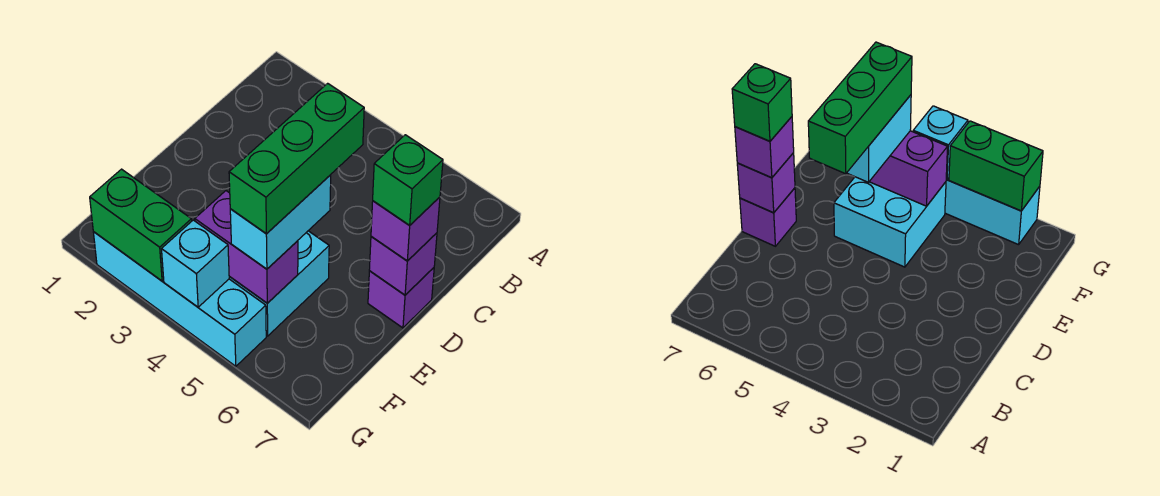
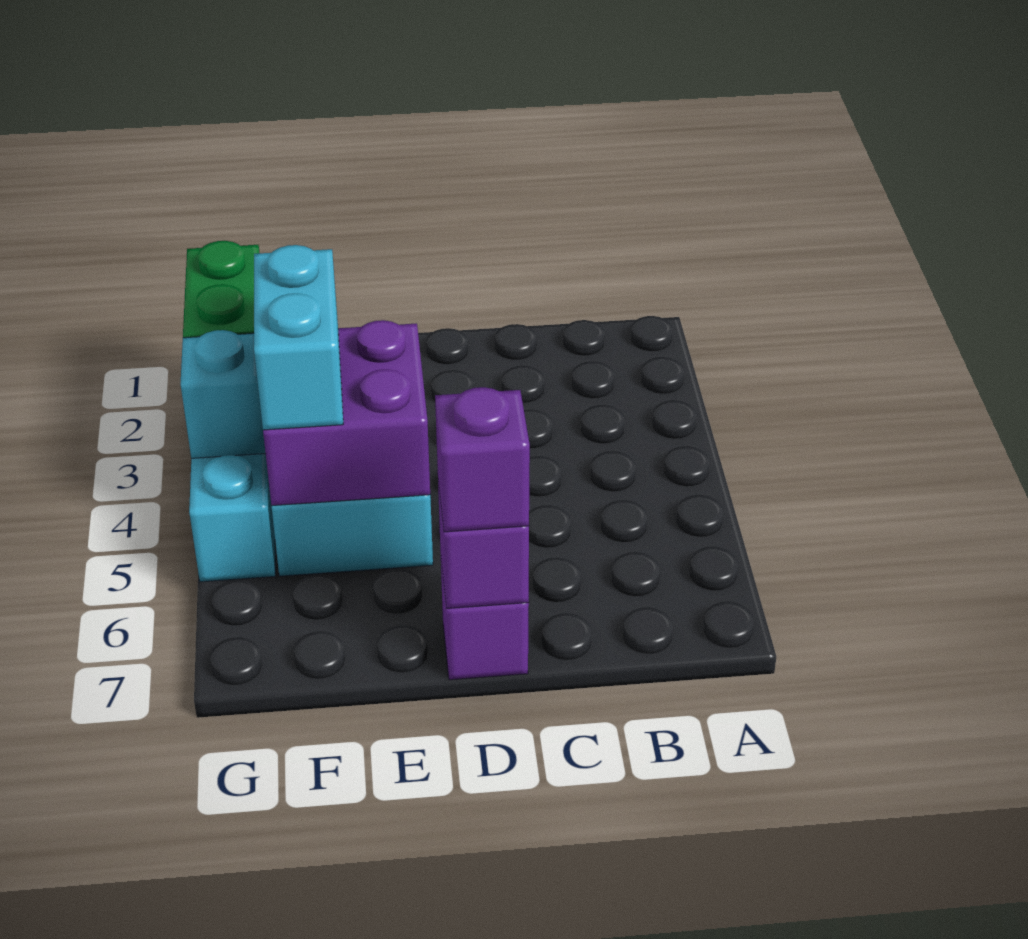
green 1x3 brick [229,83,364,234] -> none
green 1x1 brick [373,135,443,225] -> none
cyan 1x2 brick [230,175,331,269] -> cyan 1x2 brick turned to [254,245,343,430]
purple 1x2 brick [195,191,298,303] -> purple 2x2 brick [263,320,430,506]

